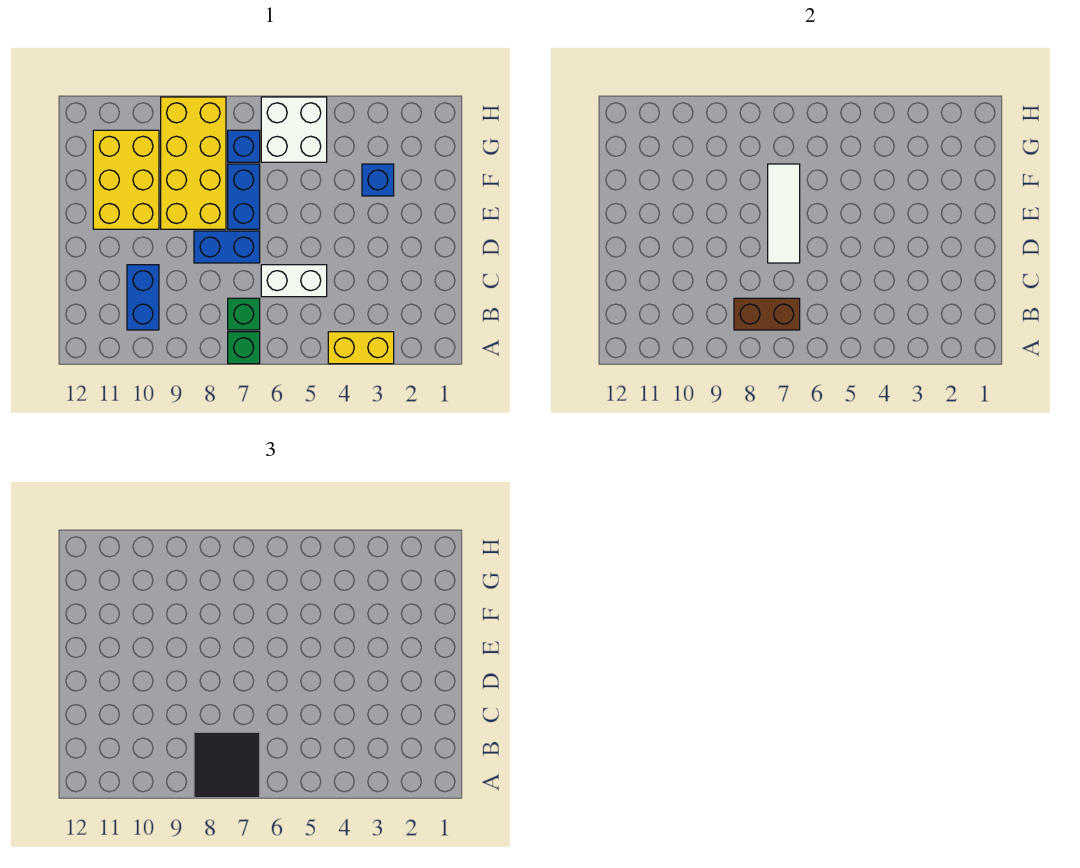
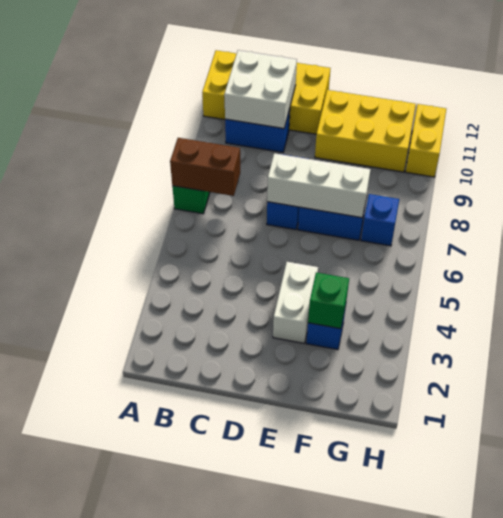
yellow 1x2 brick [328,332,394,364] -> yellow 1x2 brick moved to [406,104,446,177]
black 2x2 tile [194,732,260,798] -> none
green 1x1 brick [228,298,260,330] -> green 1x1 brick moved to [308,273,349,329]
brown 1x2 brick [734,298,800,330] -> brown 1x2 brick turned to [170,138,240,196]
white 1x2 brick [261,265,327,297] -> white 1x2 brick moved to [273,262,318,343]
white 1x3 tile [768,164,800,263] -> white 1x3 brick [267,153,371,218]
yellow 2x4 brick [161,97,226,229] -> yellow 2x4 brick moved to [202,50,330,134]
white 2x2 brick [261,97,327,162] -> white 2x2 brick moved to [224,50,297,128]

